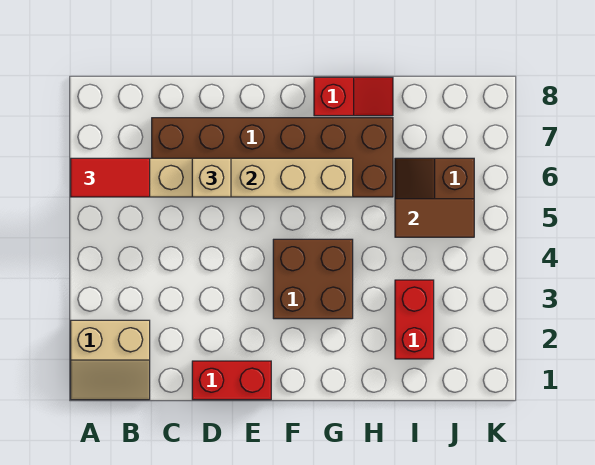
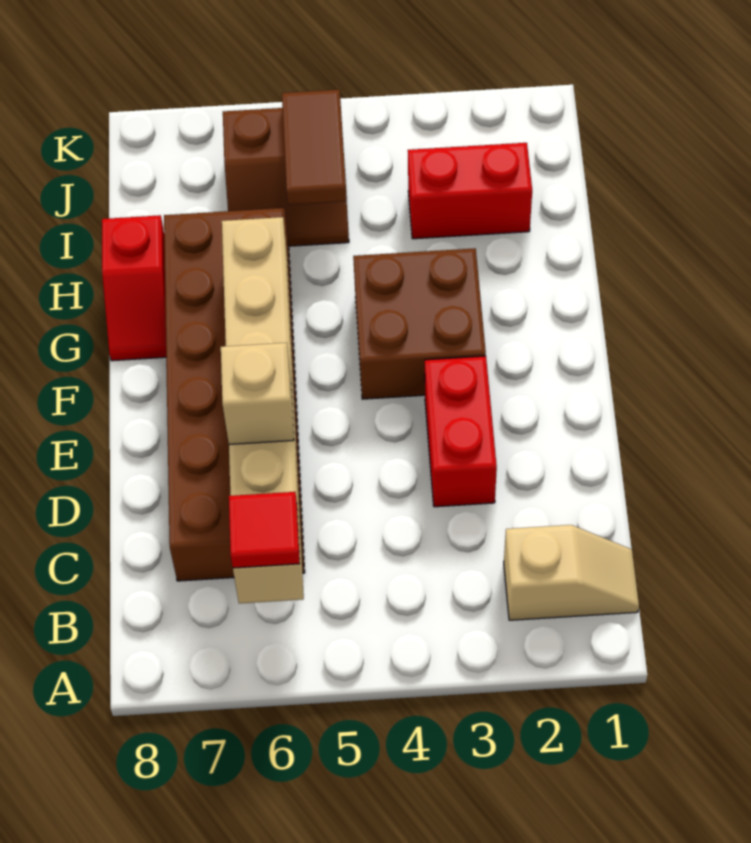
tan 2x2 slope [71,320,150,400] -> tan 1x2 slope [504,525,639,620]
red 1x2 tile [71,158,150,197] -> red 1x1 tile [229,492,300,568]
red 1x2 brick [192,361,271,400] -> red 1x2 brick moved to [425,356,497,507]
red 1x2 slope [314,77,393,116] -> red 1x2 slope turned to [102,215,166,361]

